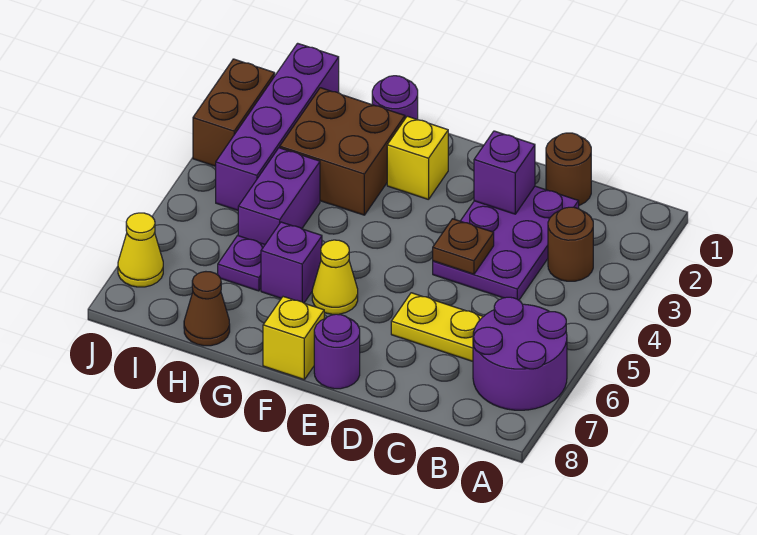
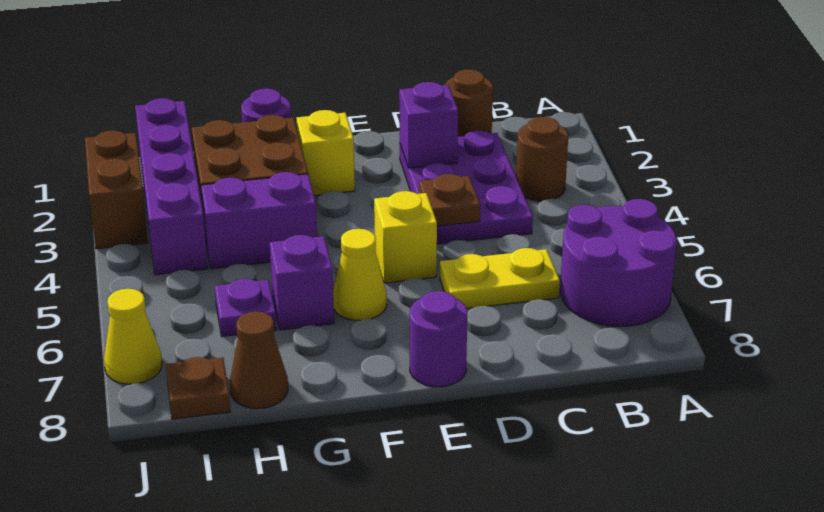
yellow 1x1 brick [263,297,324,379] -> yellow 1x1 brick moved to [374,191,437,283]
purple 1x2 brick [238,148,320,244] -> purple 1x2 brick turned to [201,172,317,269]
none -> brown 1x1 plate [166,357,231,419]

